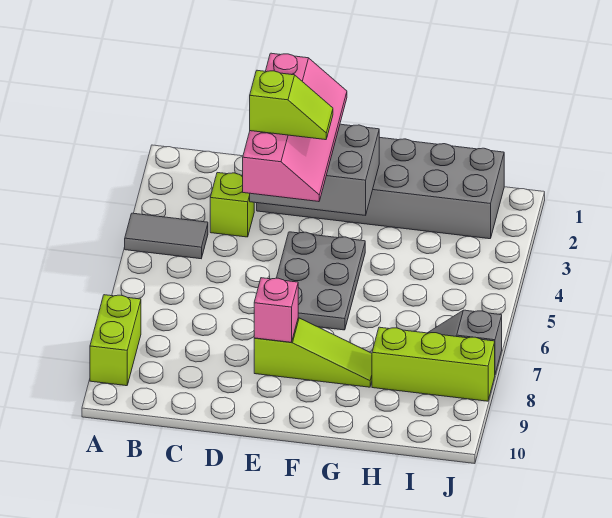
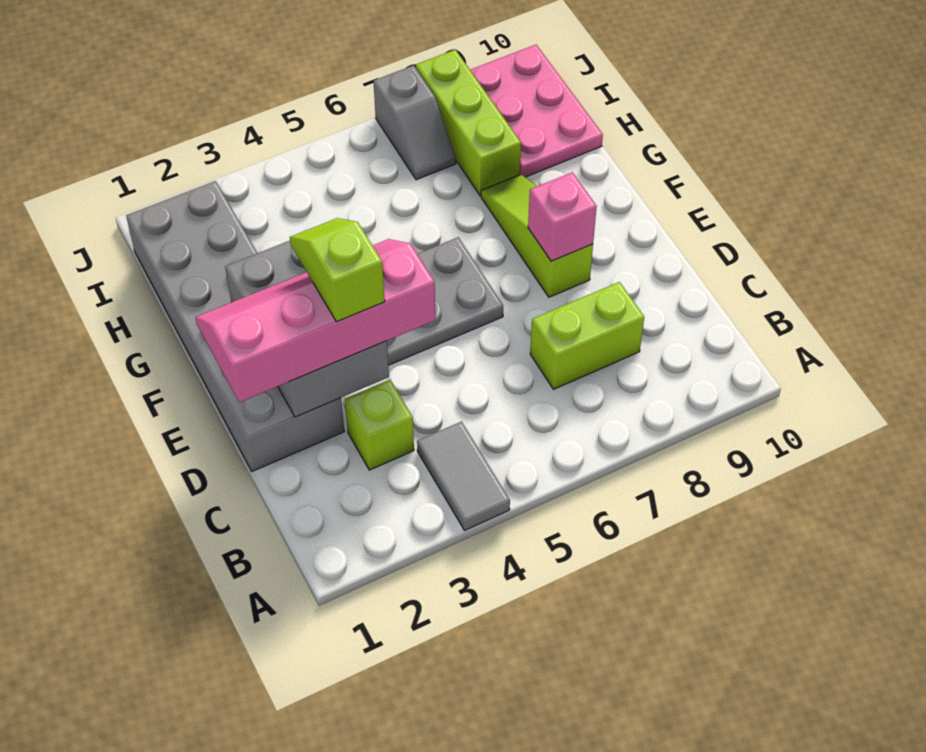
lime 1x2 brick [90,295,141,386] -> lime 1x2 brick moved to [530,282,644,389]
none -> pink 2x3 plate [470,45,603,177]

